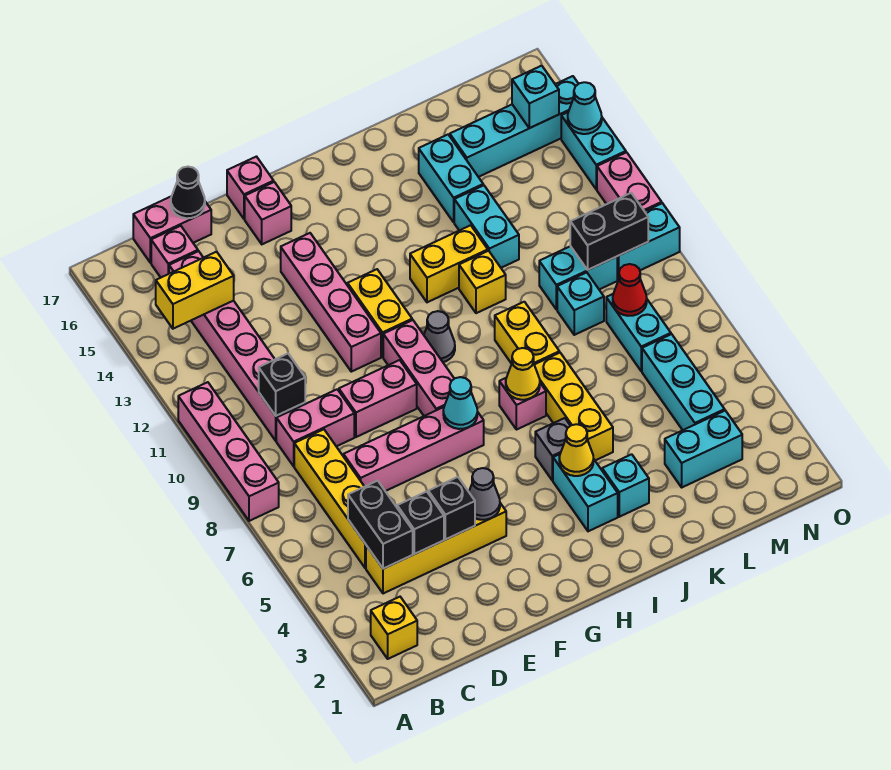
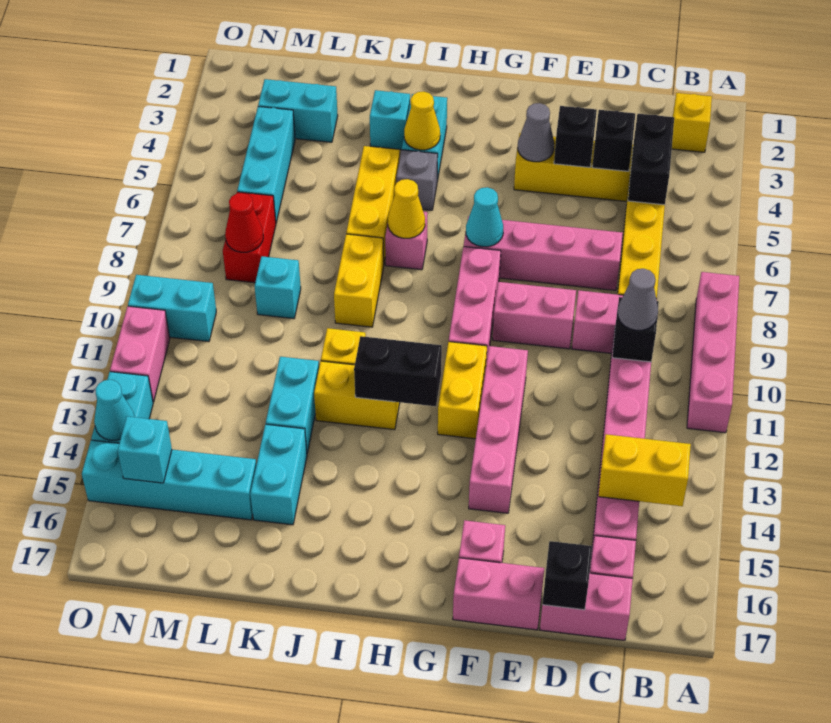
black 1x1 cone [171,167,205,218] -> black 1x1 brick [542,541,592,610]
pink 1x1 brick [227,157,274,219] -> pink 1x2 brick [453,558,544,630]
grey 1x1 cone [424,311,455,362] -> grey 1x1 cone moved to [618,269,658,330]
cyan 1x2 brick [539,246,617,309] -> none
cyan 1x2 brick [606,294,671,371] -> red 1x2 brick [223,192,276,283]
black 1x2 brick [570,193,648,270] -> black 1x2 brick moved to [354,336,442,406]

